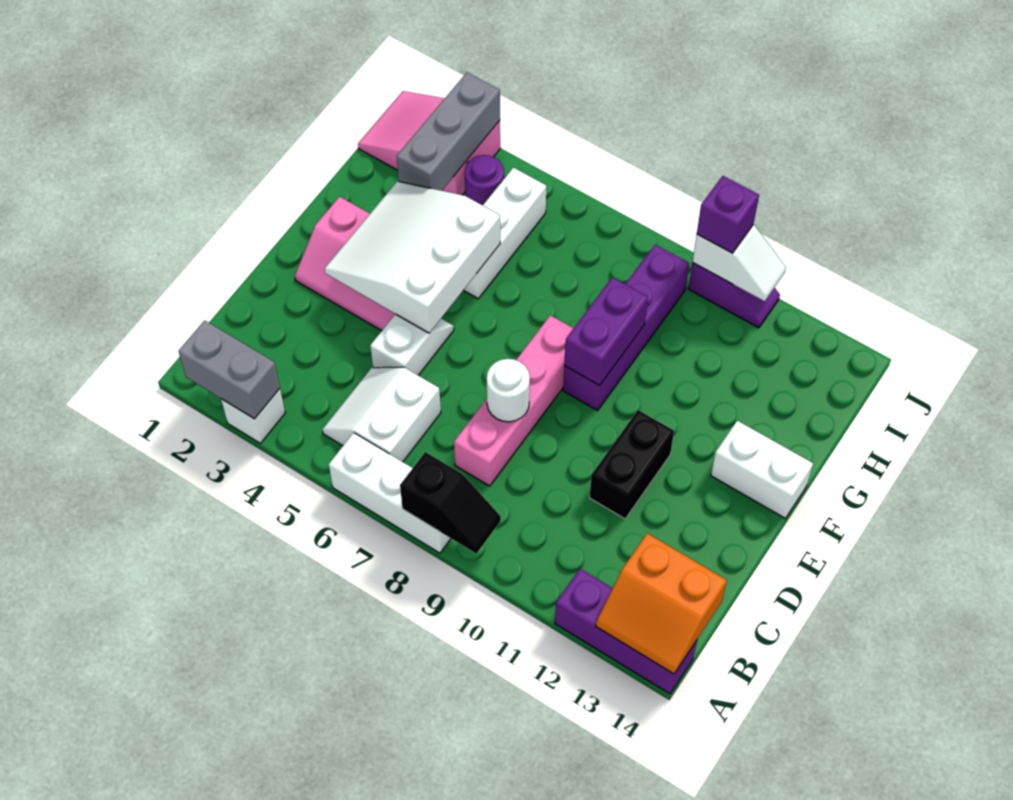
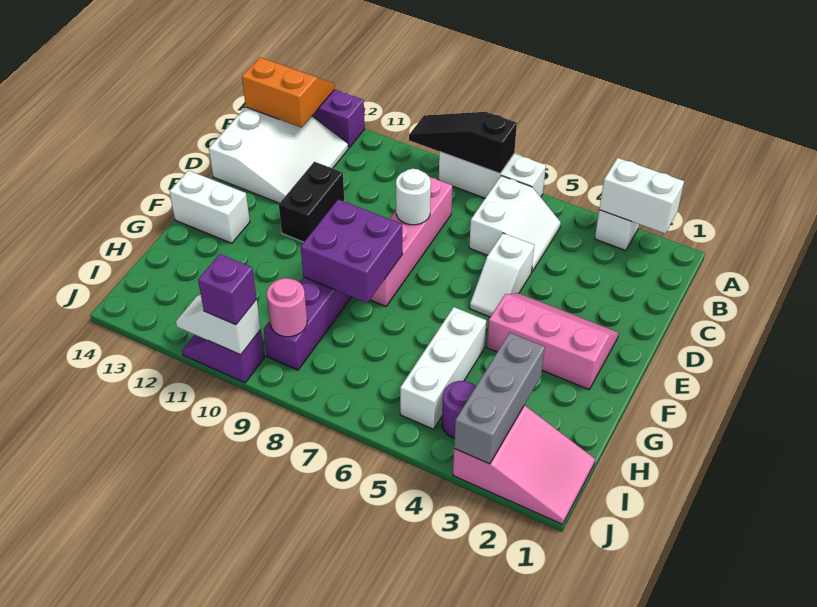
grey 1x2 brick [178,320,280,419] -> white 1x2 brick [599,158,684,233]
black 1x2 slope [400,452,501,553] -> black 1x3 slope [409,112,517,174]
white 3x3 slope [325,181,500,333] -> white 3x3 slope moved to [209,107,349,203]
purple 1x2 brick [564,277,648,385] -> purple 2x2 brick [301,199,403,303]
none -> pink 1x1 round brick [267,278,307,337]

